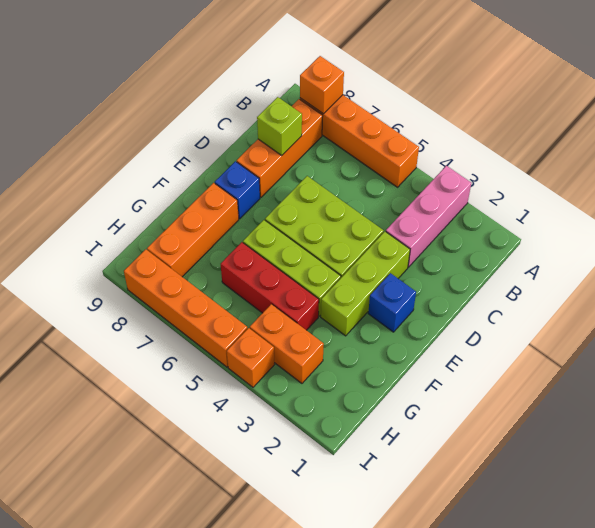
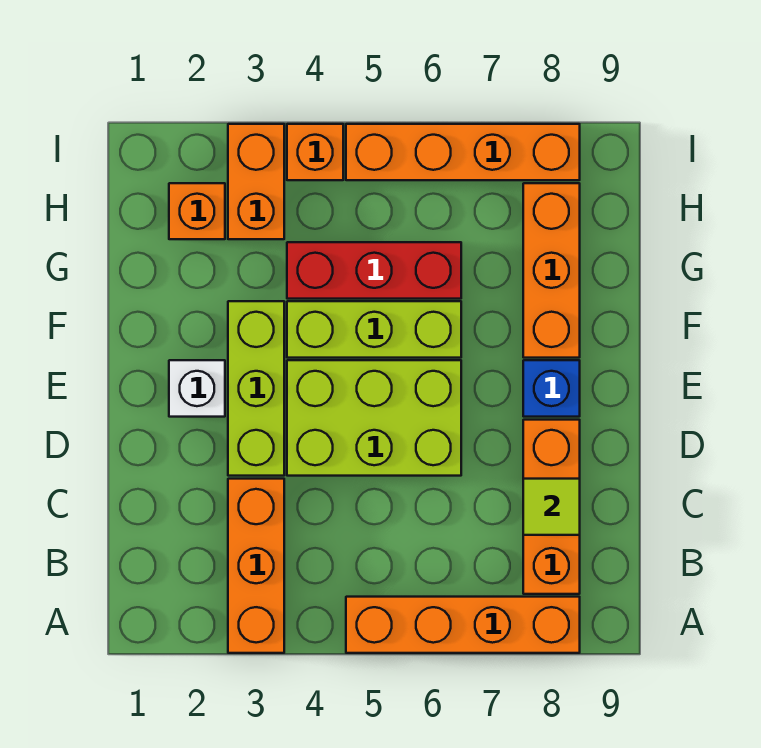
pink 1x3 brick [386,166,471,267] -> orange 1x3 brick [228,479,284,653]
orange 1x1 brick [300,56,344,114] -> orange 1x1 brick moved to [169,183,225,239]
lime 1x1 brick [257,97,302,156] -> lime 1x1 tile [523,479,580,535]
blue 1x1 brick [368,273,416,332] -> white 1x1 brick [169,360,225,417]
orange 1x2 brick [250,304,324,383] -> orange 1x2 brick turned to [228,124,284,239]

